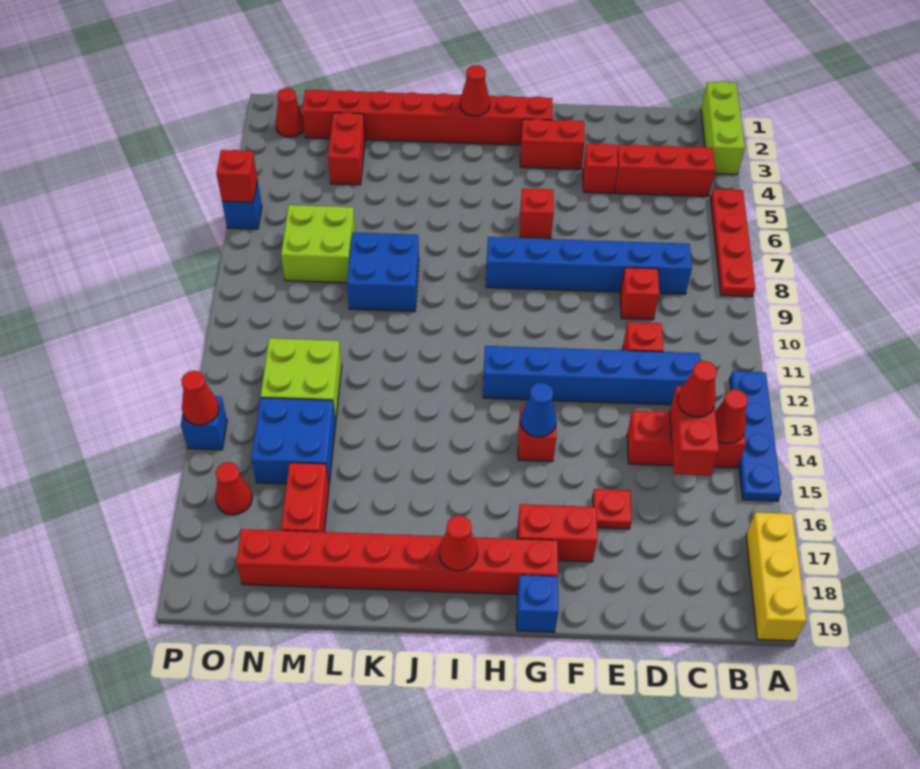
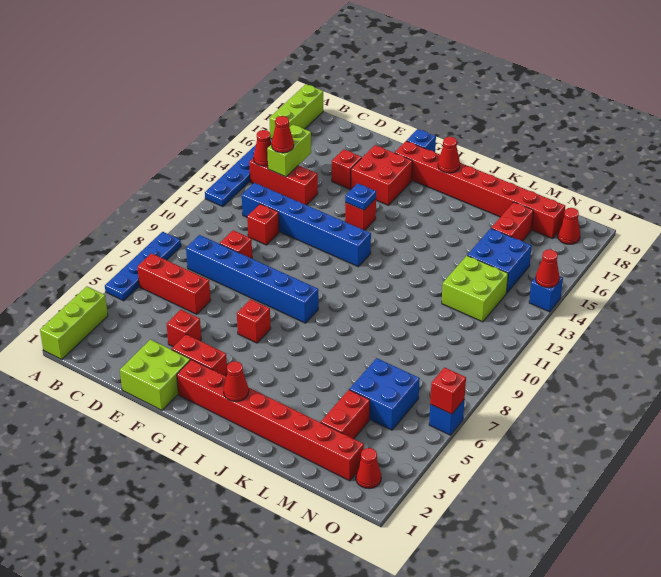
red 1x4 plate [711,189,755,297] -> blue 1x4 plate [105,232,181,301]
yellow 1x3 brick [746,513,806,641] -> lime 1x3 brick [269,84,323,139]
red 1x3 brick [615,144,715,196] -> red 1x3 brick moved to [137,253,211,314]
red 1x2 brick [670,386,719,475] -> lime 1x2 brick [267,125,311,177]
red 1x1 plate [593,489,632,529] -> red 1x1 brick [332,149,362,189]
red 1x2 brick [517,504,597,562] -> red 2x2 brick [351,145,413,205]
blue 1x1 cone [520,383,557,437] -> blue 1x1 plate [345,183,376,210]
blue 2x2 brick [347,232,419,311] -> blue 2x2 brick moved to [349,358,420,430]
lime 2x2 brick [281,205,355,283] -> lime 2x2 brick moved to [120,340,190,410]
red 1x1 cone [215,462,252,515] -> red 1x1 cone moved to [558,208,580,244]

